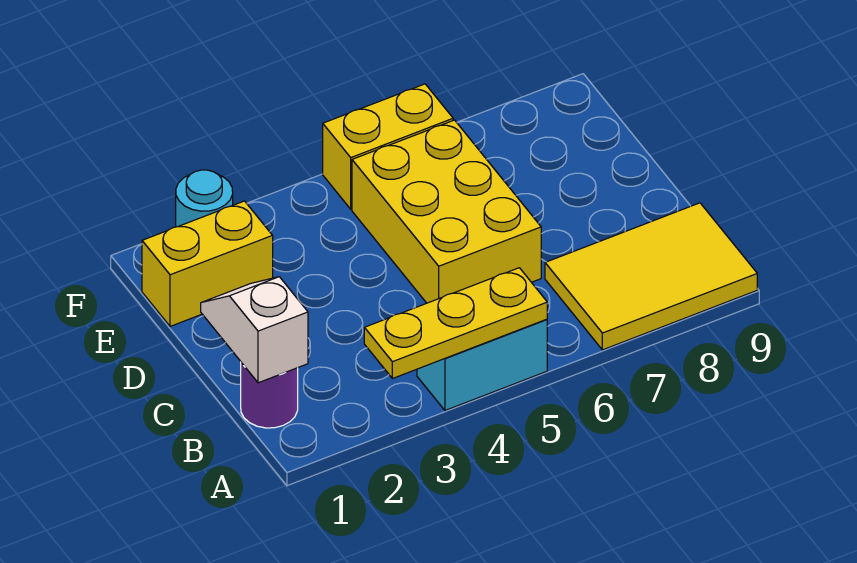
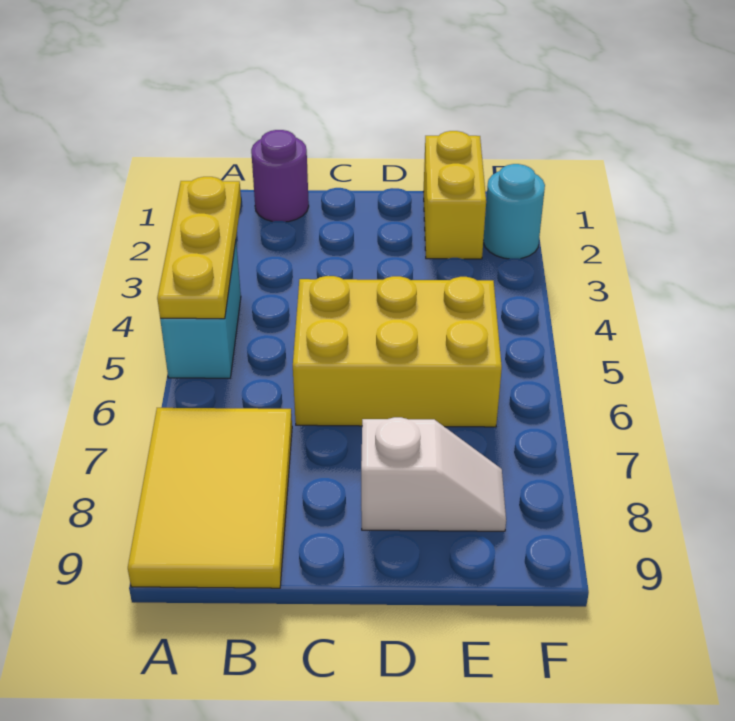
white 1x2 slope [201,277,308,383] -> white 1x2 slope moved to [361,417,506,531]
yellow 1x2 brick [323,84,453,209] -> none

